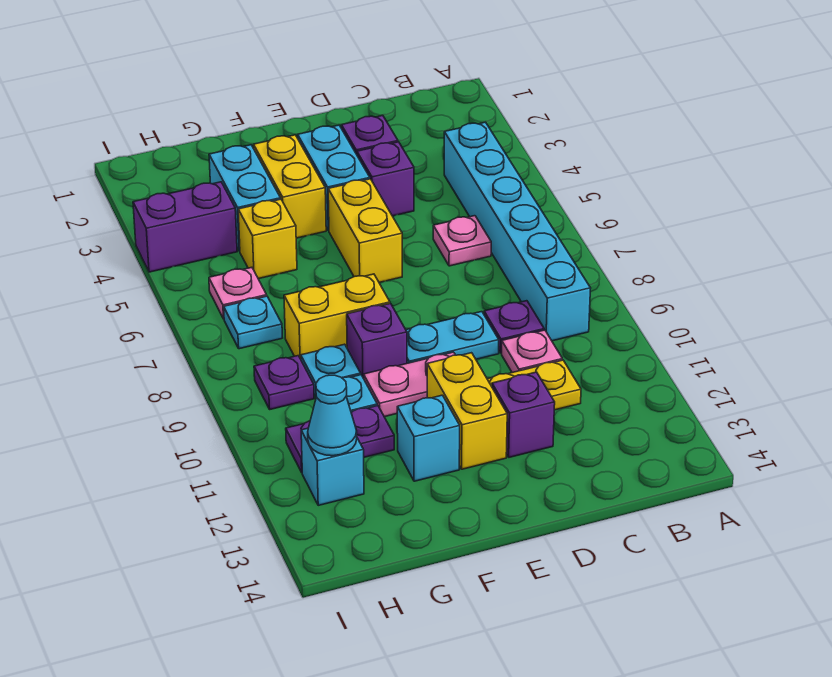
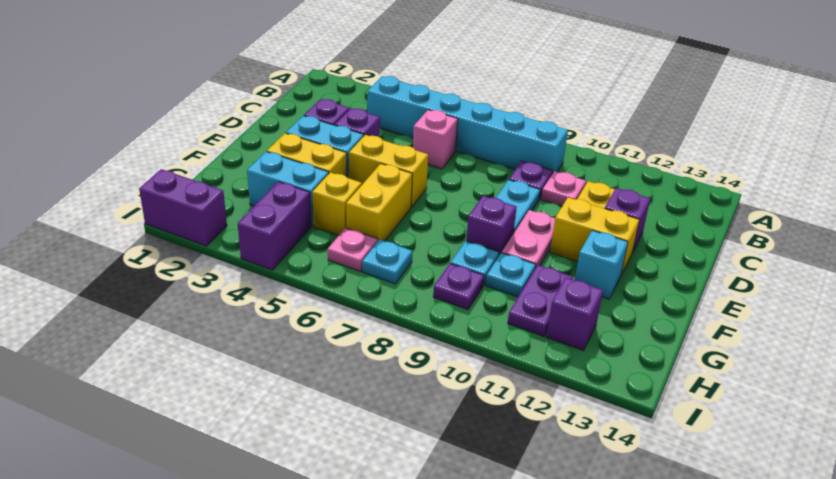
pink 1x1 plate [433,216,491,266] -> pink 1x1 brick [413,110,458,169]
yellow 1x2 brick [284,274,390,359] -> yellow 1x2 brick moved to [346,164,412,241]
cyan 1x1 brick [301,428,364,505] -> purple 1x1 brick [546,278,603,350]
cyan 1x1 cone [308,375,357,456] -> none
none -> purple 1x2 brick [139,169,227,246]

